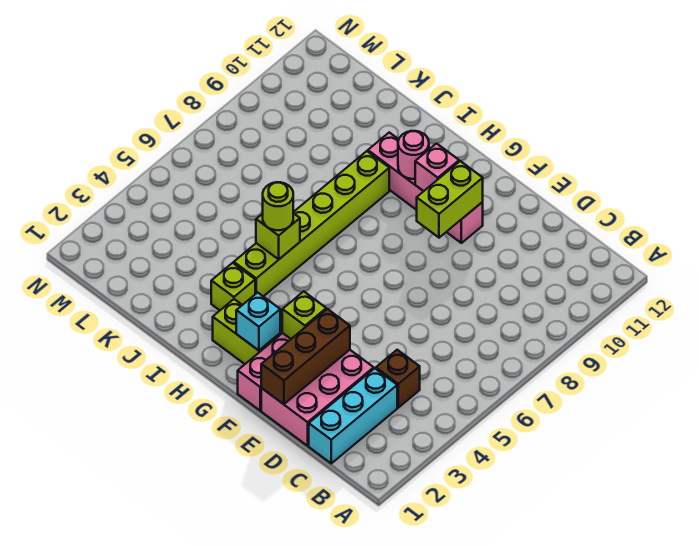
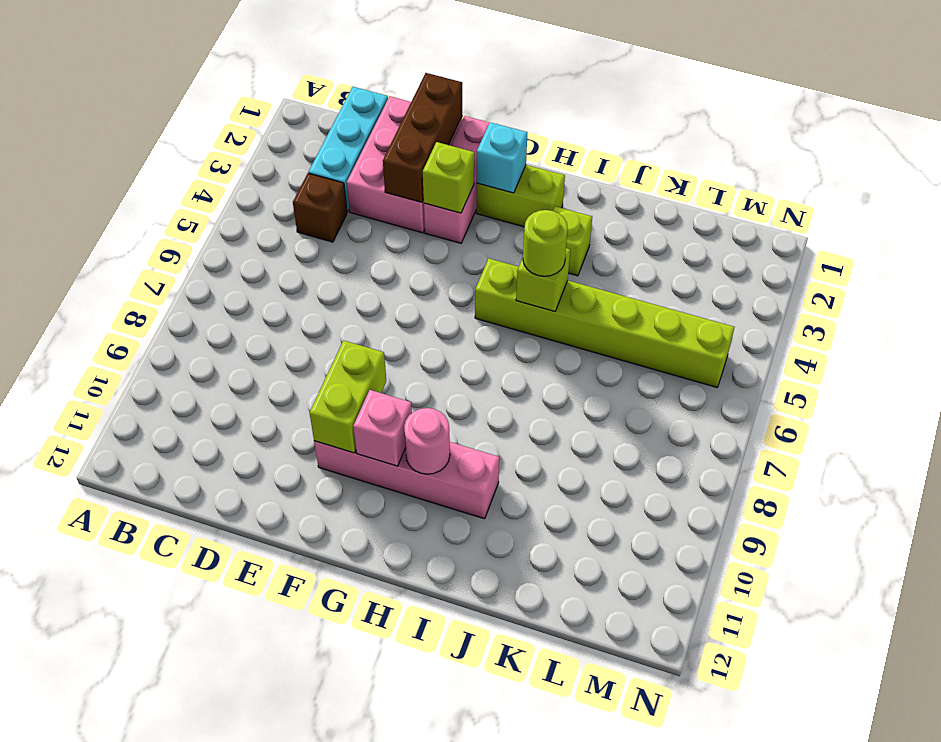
lime 1x6 brick [234,151,389,296] -> lime 1x6 brick turned to [475,259,735,387]

